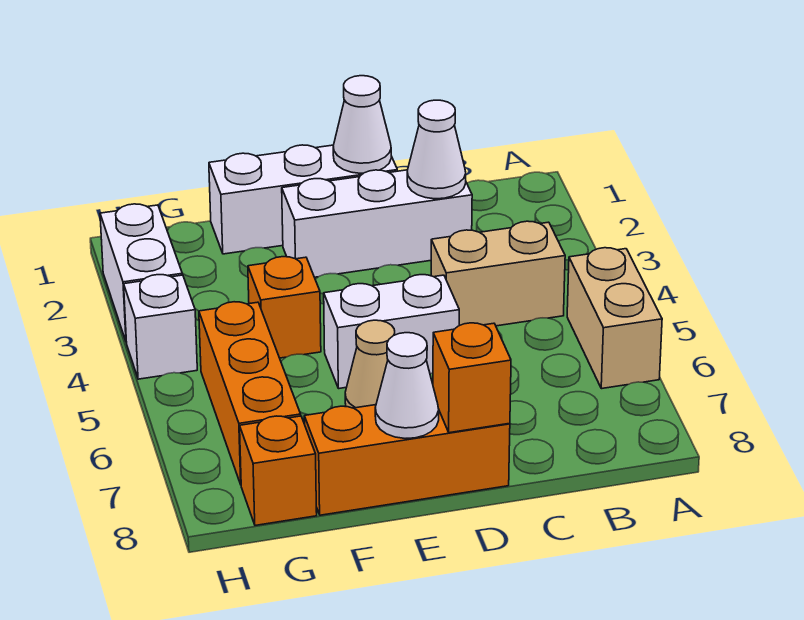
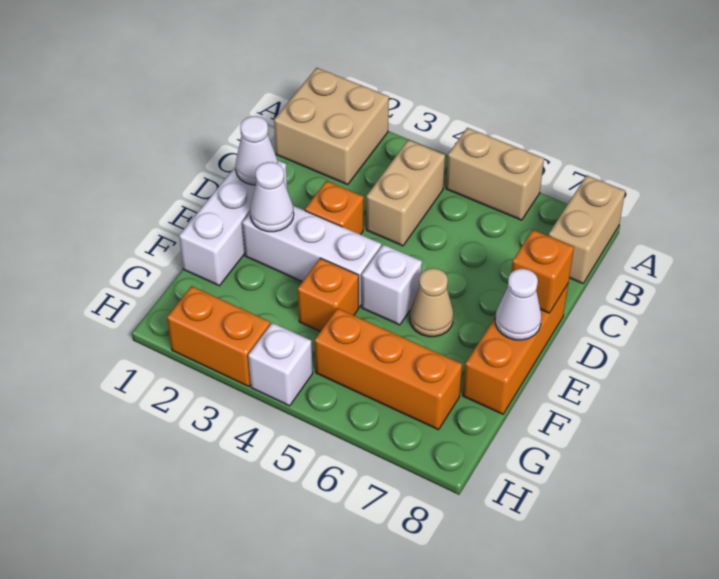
none -> tan 2x2 brick [274,68,389,185]
none -> tan 1x2 brick [549,175,625,284]
white 1x3 brick [282,170,472,277] -> white 1x3 brick turned to [242,206,381,307]
white 1x1 cone [407,100,466,199] -> white 1x1 cone moved to [250,162,294,232]
white 1x2 brick [324,275,459,388] -> white 1x1 brick [362,244,422,325]
orange 1x1 brick [240,416,317,525] -> orange 1x1 brick moved to [305,181,364,235]
white 1x2 brick [100,204,182,341] -> orange 1x2 brick [167,286,270,387]

